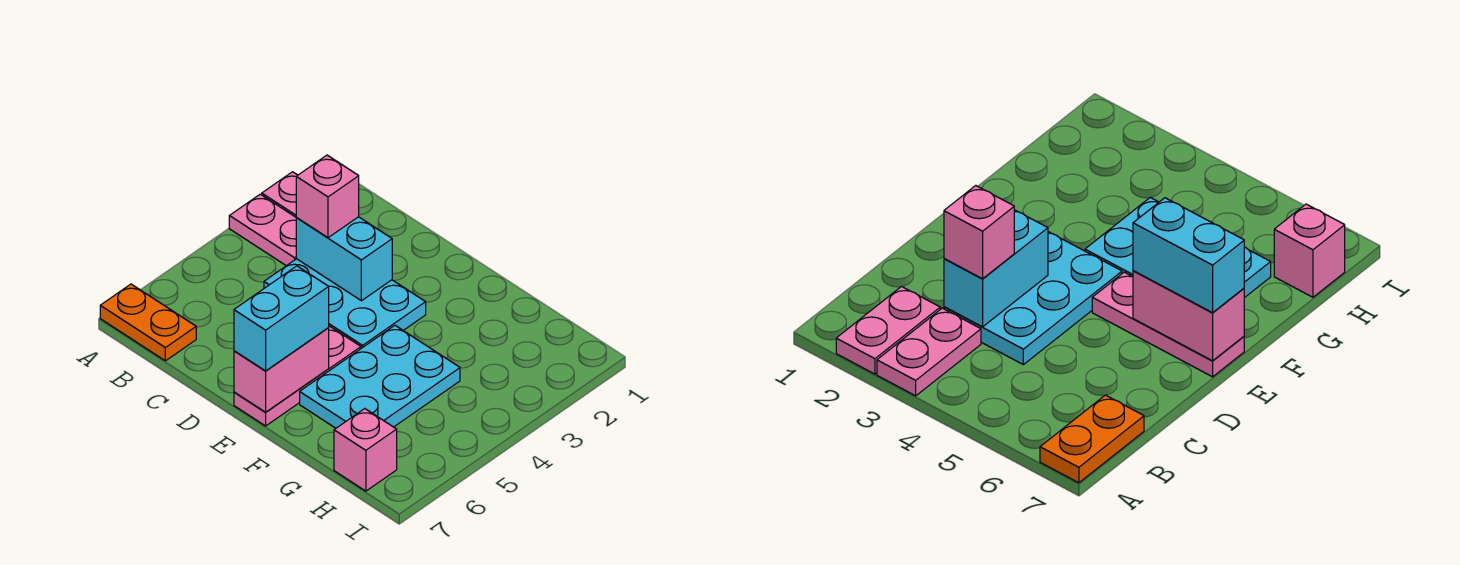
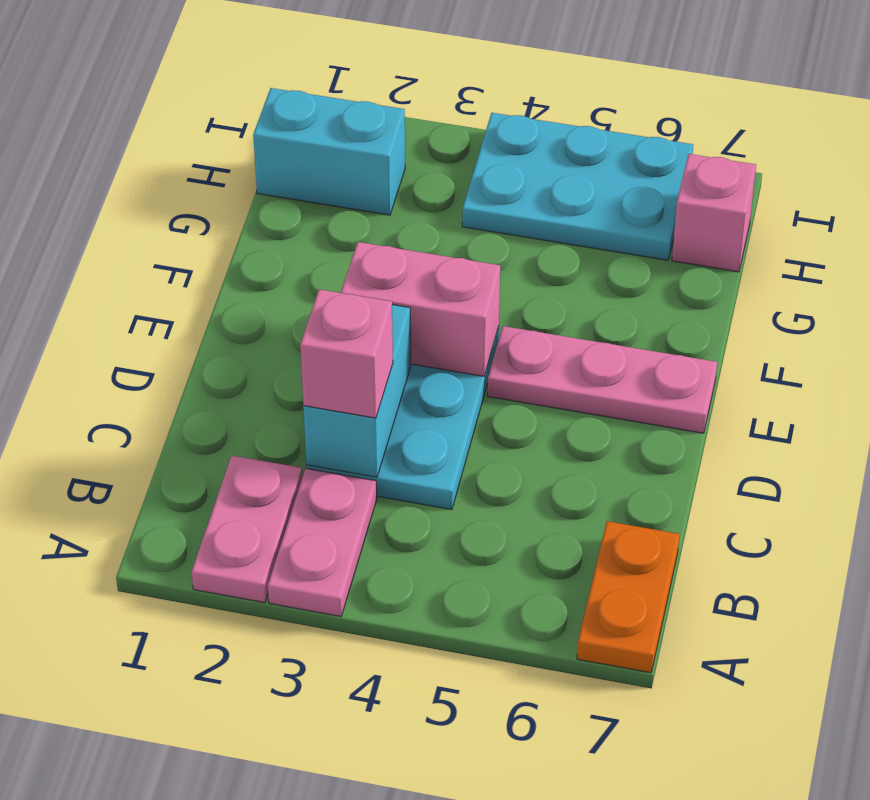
pink 1x2 brick [234,328,329,412] -> pink 1x2 brick moved to [341,242,500,376]
cyan 1x2 brick [234,266,329,371] -> cyan 1x2 brick moved to [253,88,405,215]
cyan 2x3 plate [300,325,460,428] -> cyan 2x3 plate moved to [462,113,693,260]

